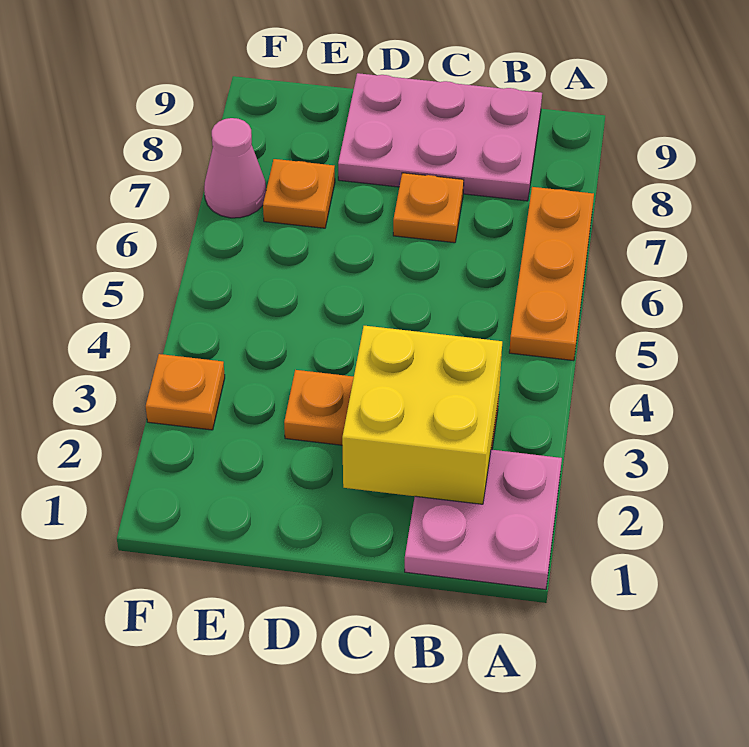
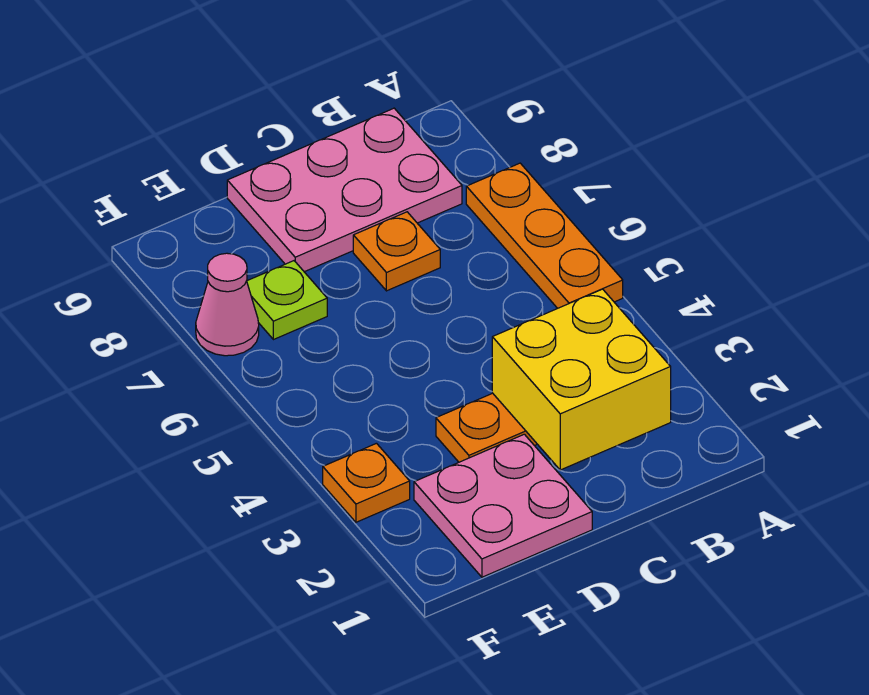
pink 2x2 plate [405,450,562,590] -> pink 2x2 plate moved to [414,434,592,577]
orange 1x1 plate [263,159,335,228] -> lime 1x1 plate [247,261,327,340]

